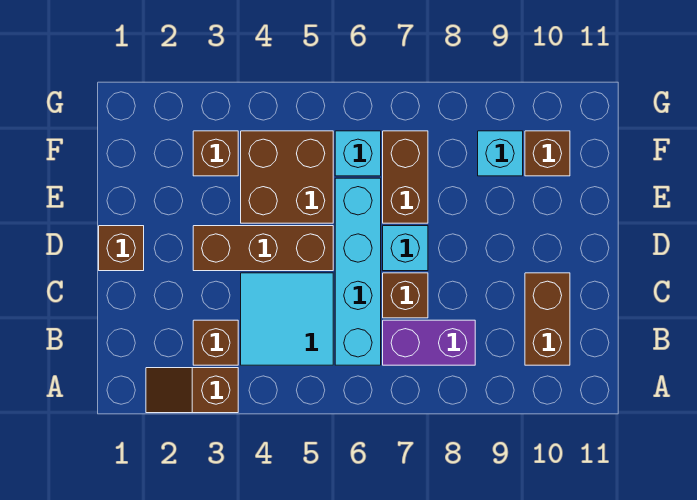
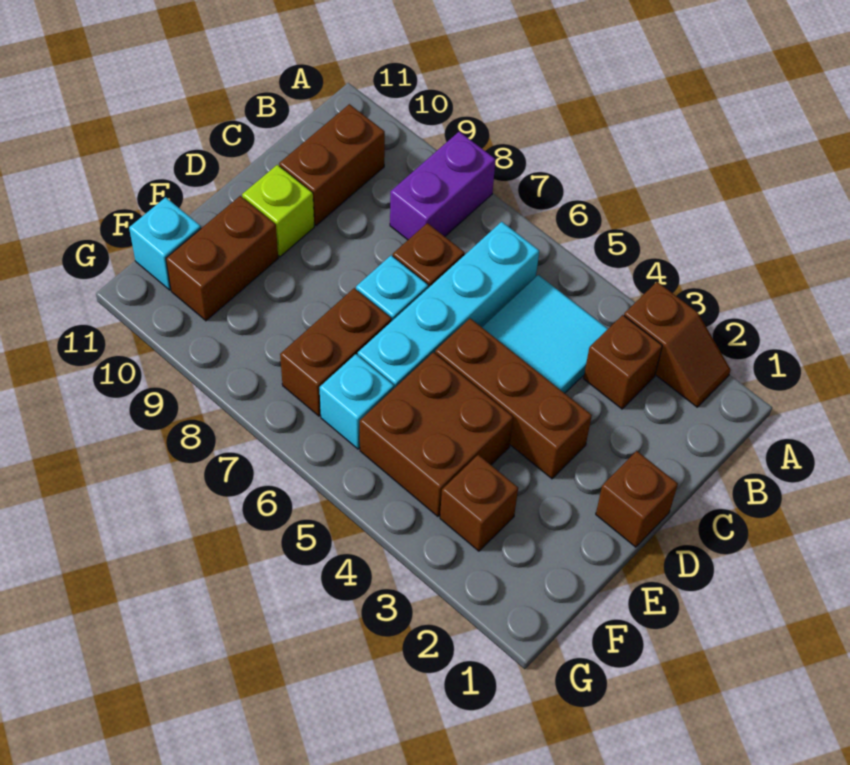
purple 1x2 brick [383,320,475,365] -> purple 1x2 brick turned to [390,132,496,240]
none -> lime 1x1 brick [242,165,314,257]
cyan 1x1 brick [478,131,523,176] -> cyan 1x1 brick moved to [129,197,201,290]
brown 1x1 brick [525,131,570,176] -> brown 1x2 brick [166,196,278,321]

